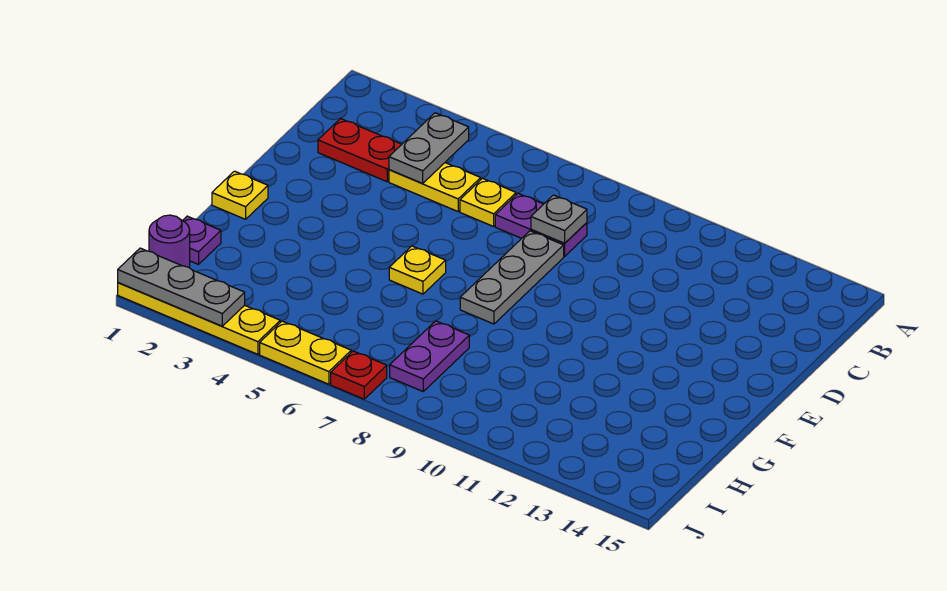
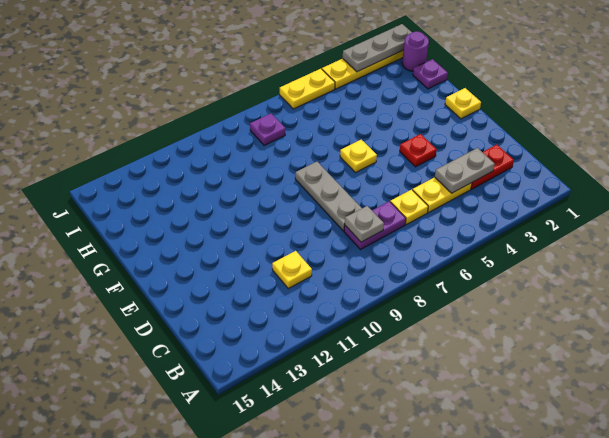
grey 1x2 plate [389,113,469,184] -> grey 1x2 plate turned to [435,148,495,193]
none -> yellow 1x1 plate [272,251,312,289]
purple 1x2 plate [390,321,469,391] -> purple 1x1 plate [250,114,285,145]
red 1x1 plate [331,351,387,399] -> red 1x1 plate moved to [400,134,437,167]

